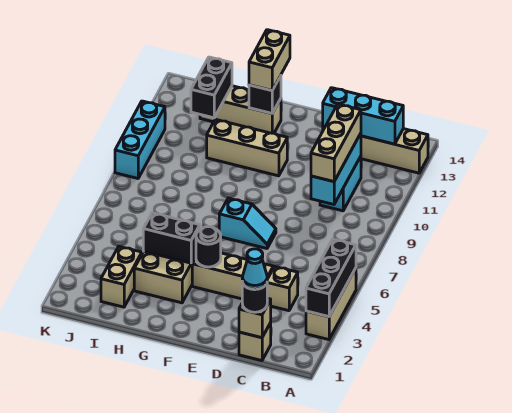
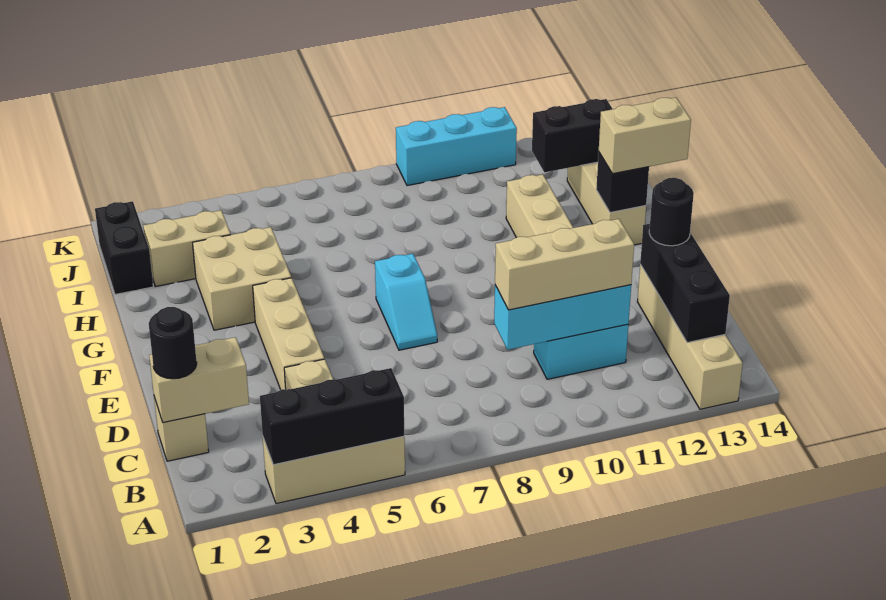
cyan 1x3 brick [323,88,403,144] -> black 1x3 brick [640,224,730,343]
tan 1x1 brick [239,298,271,338] -> tan 1x2 brick [149,337,249,422]
cyan 1x1 cone [242,249,267,289] -> none
black 1x1 round brick [196,227,221,267] -> black 1x1 round brick moved to [649,178,694,246]
black 1x2 brick [143,213,200,263] -> black 1x2 brick moved to [95,201,153,294]

